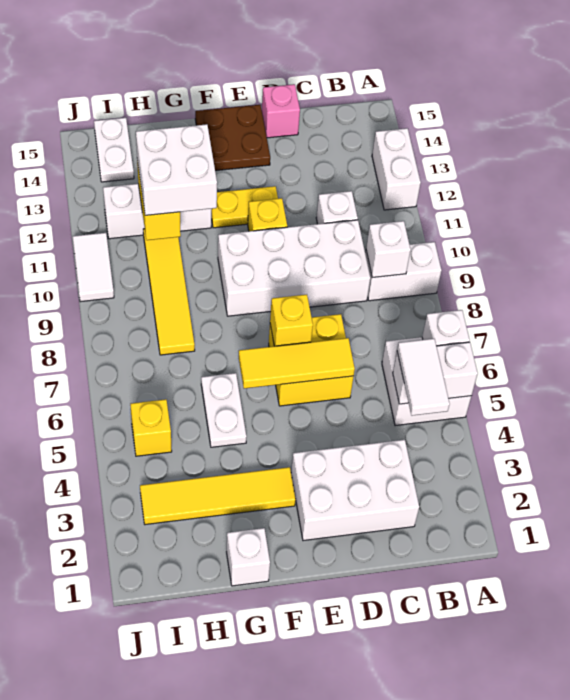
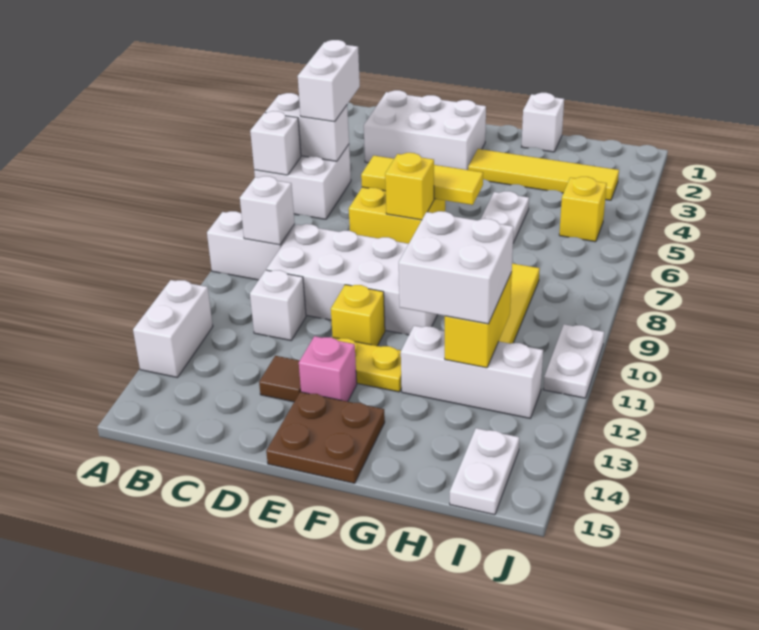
white 1x2 tile [397,339,450,416] -> white 1x2 brick [298,40,360,122]
none -> brown 1x1 tile [259,356,301,402]
pink 1x1 brick [262,84,300,138] -> pink 1x1 brick moved to [299,336,357,402]
white 1x2 tile [73,233,114,302] -> white 1x2 plate [543,324,604,398]

